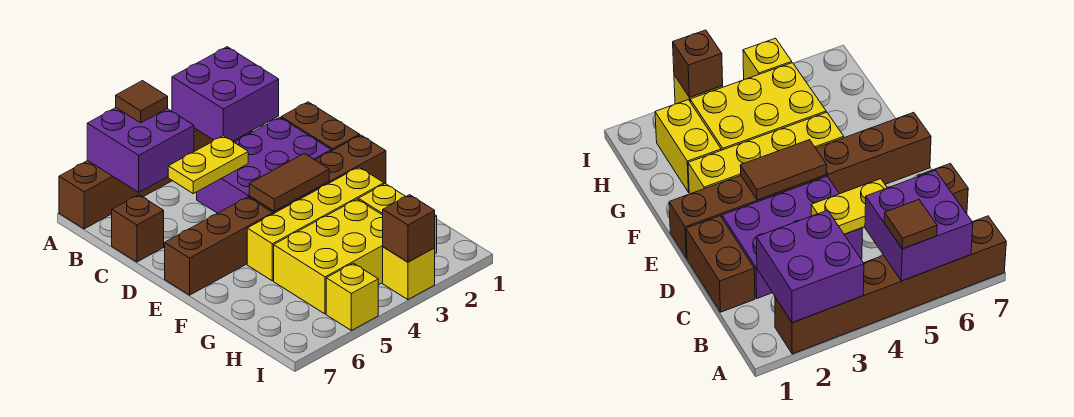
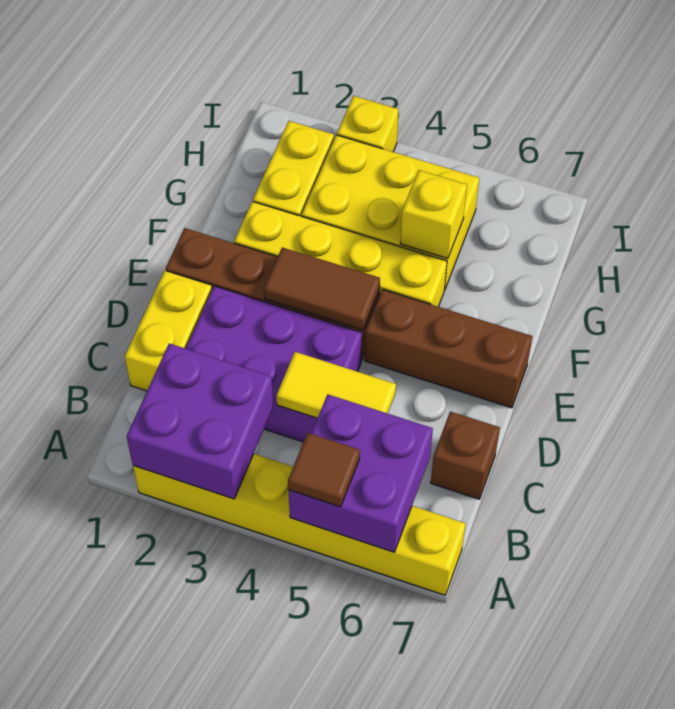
brown 1x6 brick [59,128,252,229] -> yellow 1x6 brick [133,454,466,595]
brown 1x2 brick [281,102,360,151] -> yellow 1x2 brick [125,271,212,391]
yellow 1x2 plate [168,136,248,194] -> yellow 1x2 tile [276,352,396,418]
brown 1x1 brick [383,195,435,262] -> none
yellow 1x1 brick [326,263,378,330] -> yellow 1x1 brick moved to [400,170,467,259]

